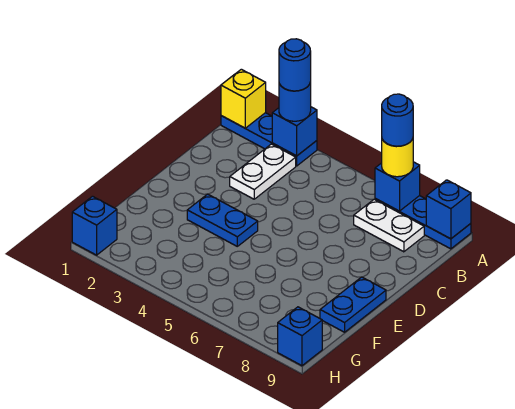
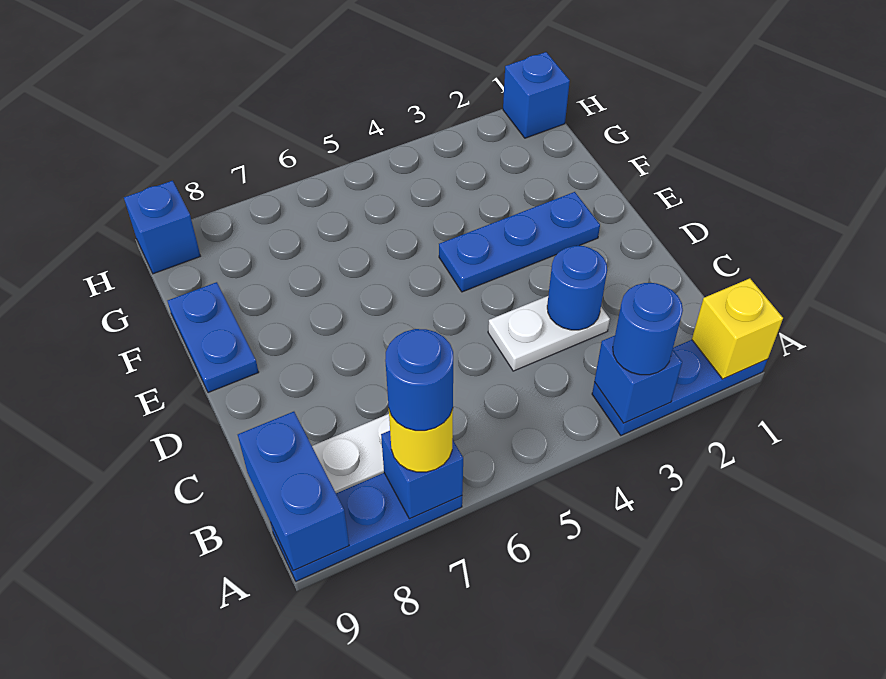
blue 1x1 round brick [279,39,311,91] -> blue 1x1 round brick moved to [547,246,607,330]
blue 1x1 brick [426,180,471,239] -> blue 1x2 brick [238,412,349,571]
white 1x2 plate [230,144,296,199] -> white 1x2 plate turned to [488,296,610,371]
blue 1x2 plate [187,194,258,246] -> blue 1x3 plate [439,192,600,292]

